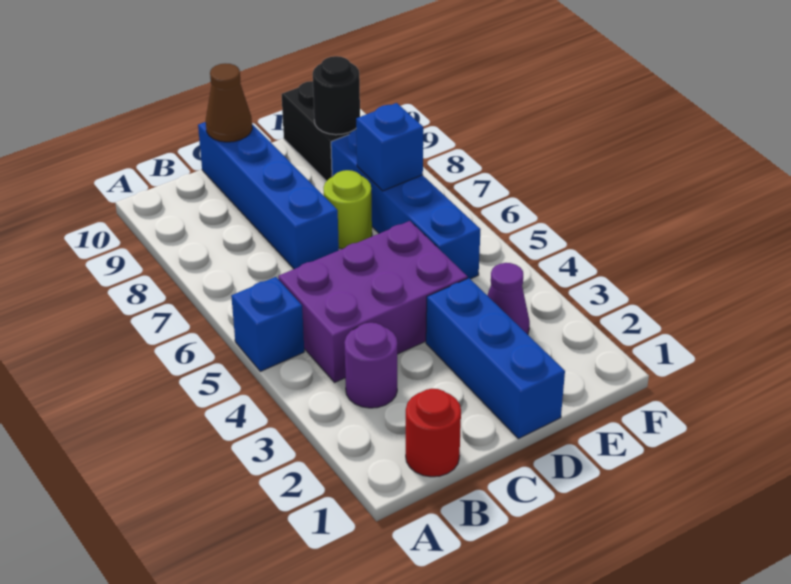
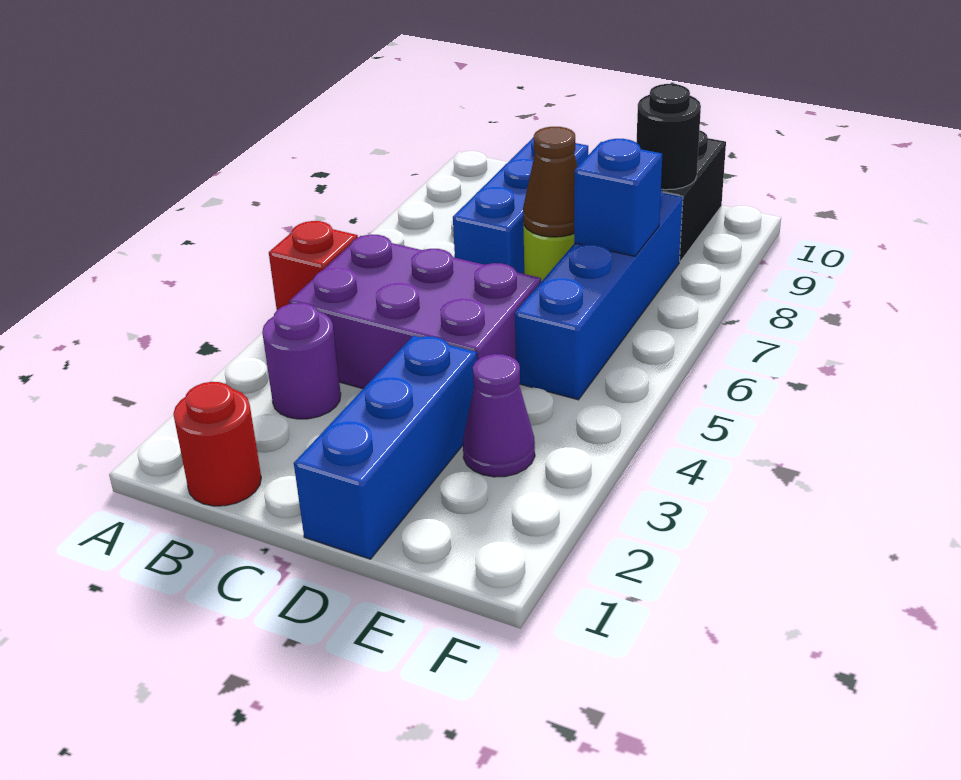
blue 1x1 brick [231,277,304,371] -> red 1x1 brick [269,221,358,310]
blue 1x4 brick [198,122,339,269] -> blue 1x3 brick [453,137,588,274]
brown 1x1 cone [206,64,252,142] -> brown 1x1 cone moved to [523,127,577,237]

